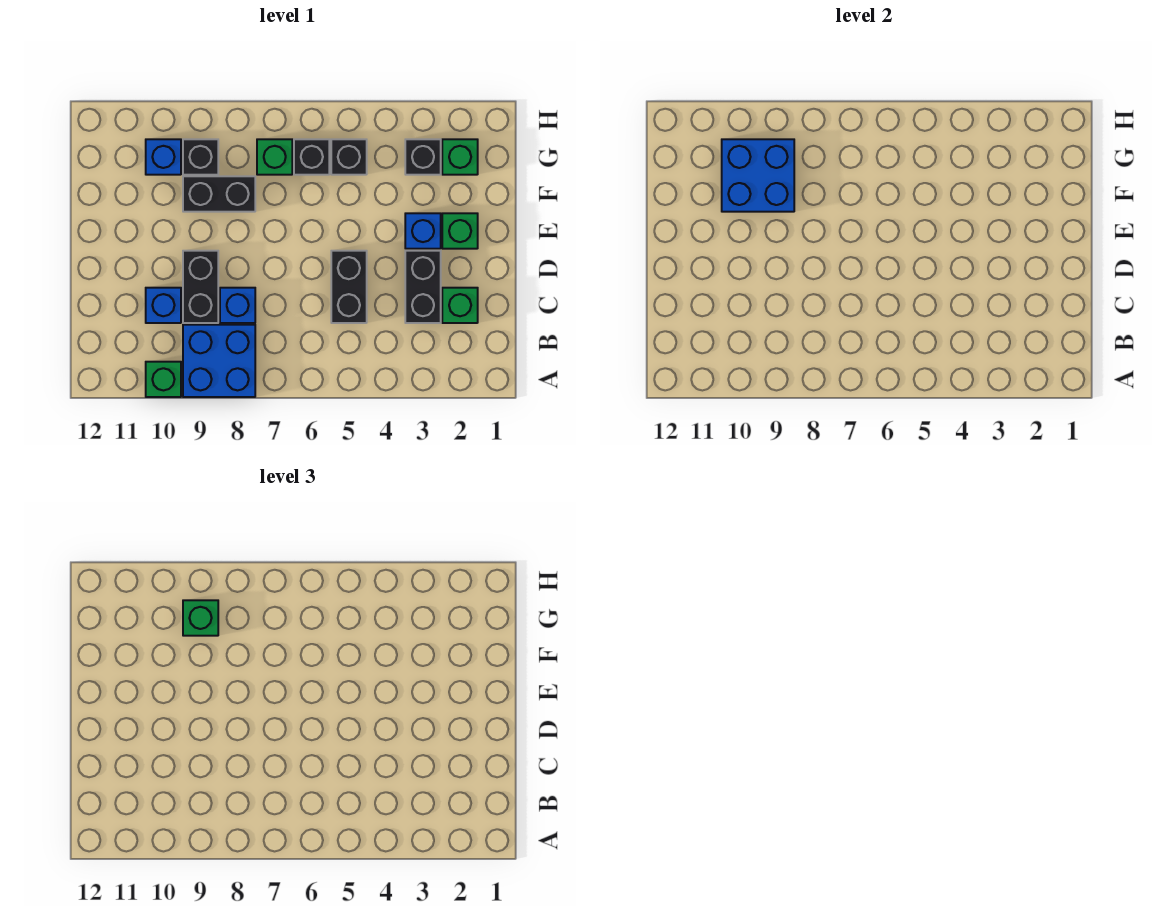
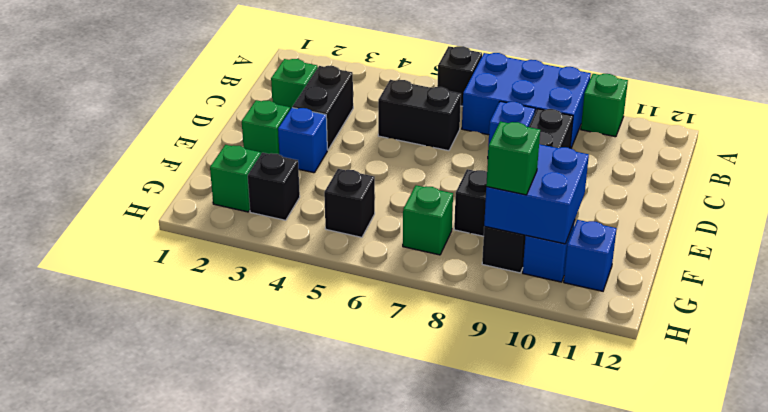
blue 2x2 brick [183,325,255,397] -> blue 2x3 brick [462,53,591,148]
black 1x2 brick [331,251,367,323] -> black 1x2 brick turned to [378,80,461,151]
blue 1x1 brick [146,288,181,323] -> blue 1x1 brick moved to [564,220,617,291]
black 1x1 brick [294,139,329,175] -> black 1x1 brick moved to [437,46,482,106]

